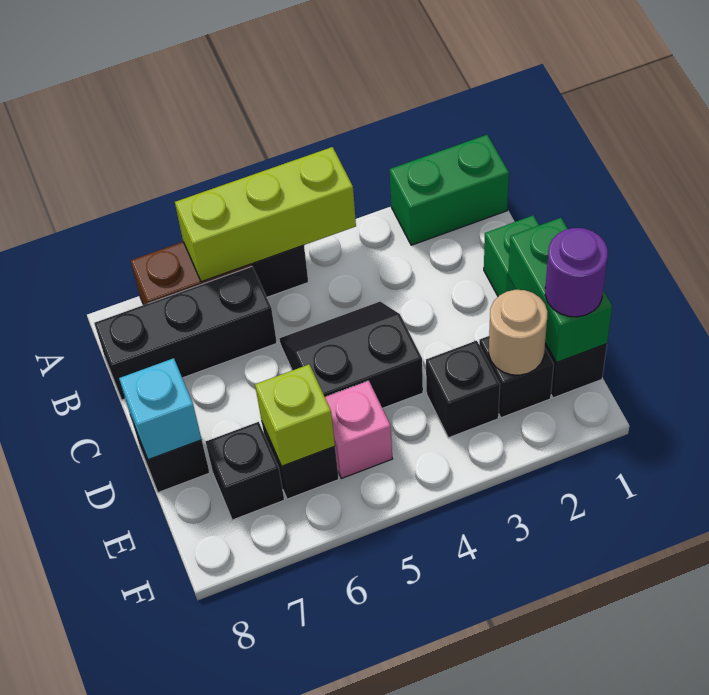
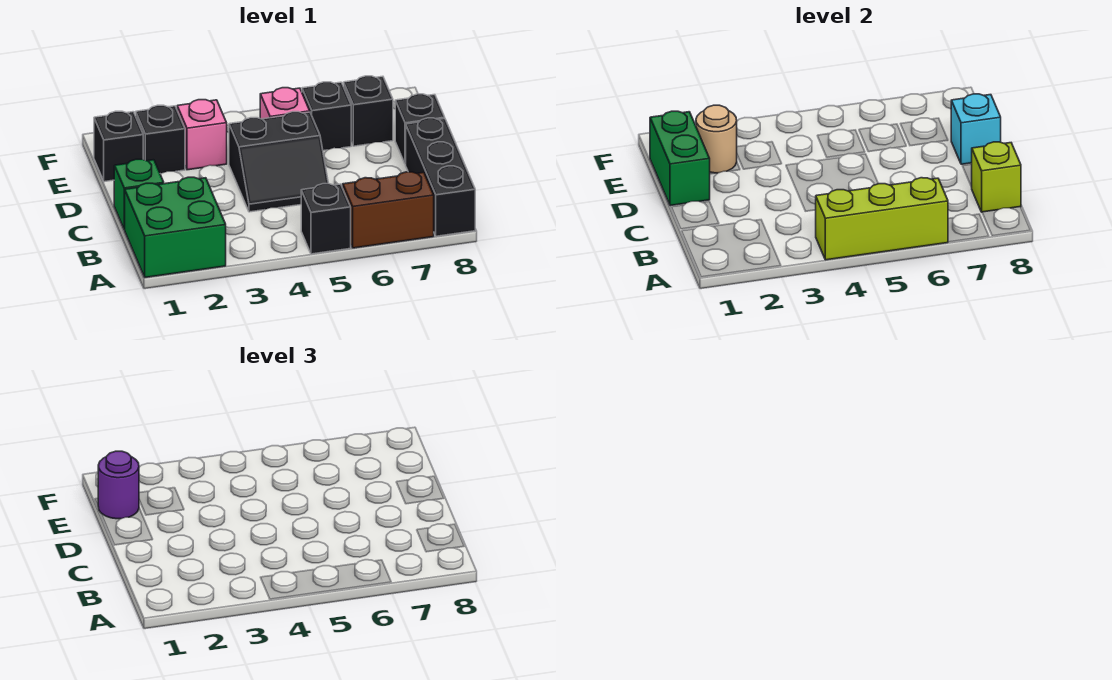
green 1x2 brick [390,135,509,245] -> green 2x2 brick [124,177,226,277]
black 1x3 brick [94,267,277,400] -> black 1x3 brick turned to [406,118,475,236]
black 1x1 brick [426,341,500,438] -> pink 1x1 brick [177,100,227,170]
lime 1x1 brick [255,365,335,466] -> lime 1x1 brick moved to [972,142,1021,212]

